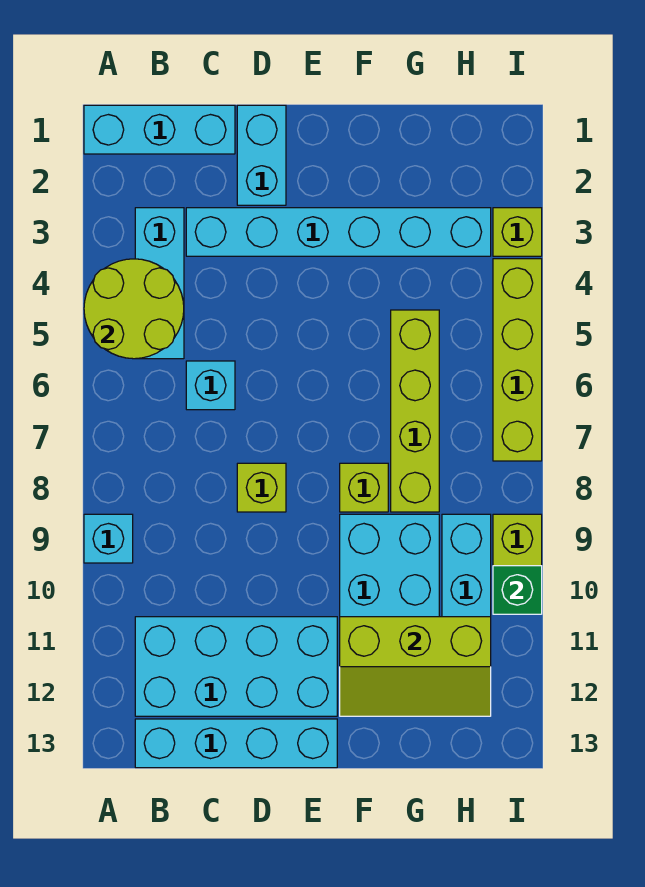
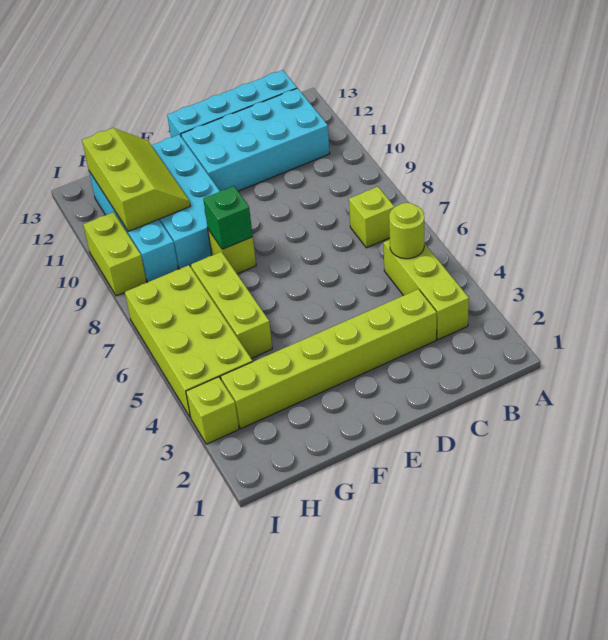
cyan 1x3 brick [84,105,235,154] -> none
lime 2x2 round brick [84,259,184,359] -> lime 1x1 round brick [389,203,424,259]
cyan 1x1 brick [84,514,133,563] -> none
cyan 1x3 brick [135,208,184,359] -> lime 1x3 brick [384,240,469,340]
cyan 1x6 brick [186,208,491,256] -> lime 1x6 brick [221,289,437,429]
cyan 1x1 brick [186,361,235,410] -> none
cyan 1x2 brick [237,105,286,205] -> none
lime 1x1 brick [237,463,286,512] -> lime 1x1 brick moved to [349,187,394,248]
lime 2x3 slope [340,617,491,716] -> lime 2x3 slope turned to [82,128,190,231]
lime 1x4 brick [391,310,439,512] -> lime 1x3 brick [191,252,272,358]
lime 1x4 brick [493,259,542,461] -> lime 2x4 brick [125,265,253,418]
green 1x1 brick [493,566,542,614] -> green 1x1 brick moved to [203,186,253,249]

